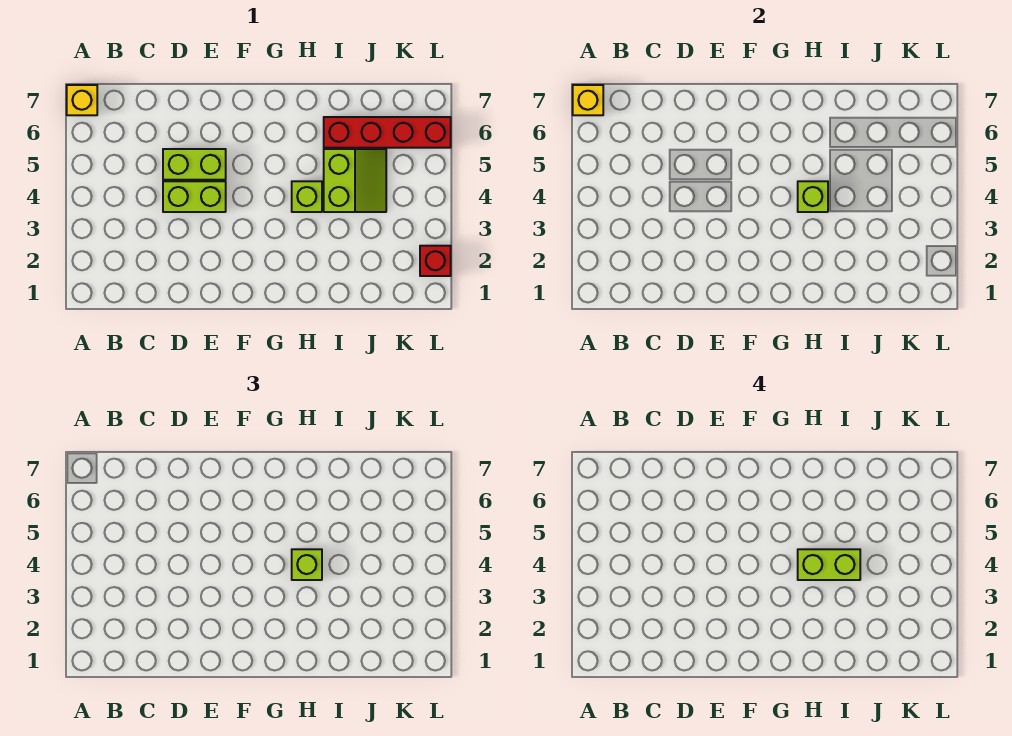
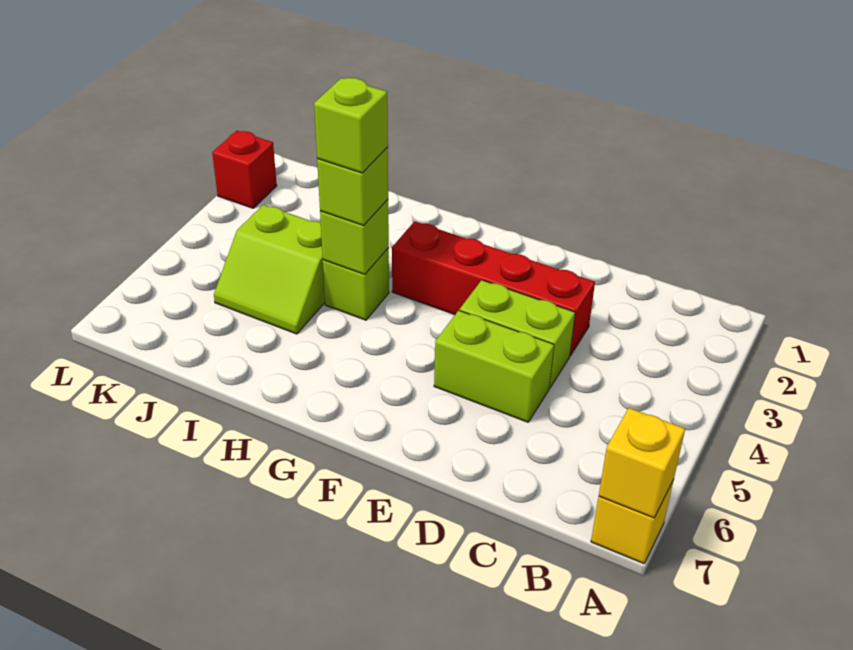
lime 1x2 brick [798,549,860,580] -> lime 1x1 brick [314,78,388,173]
lime 2x2 slope [324,149,386,212] -> lime 2x2 slope turned to [214,205,325,334]
red 1x4 brick [324,117,451,148] -> red 1x4 brick moved to [392,221,595,356]

